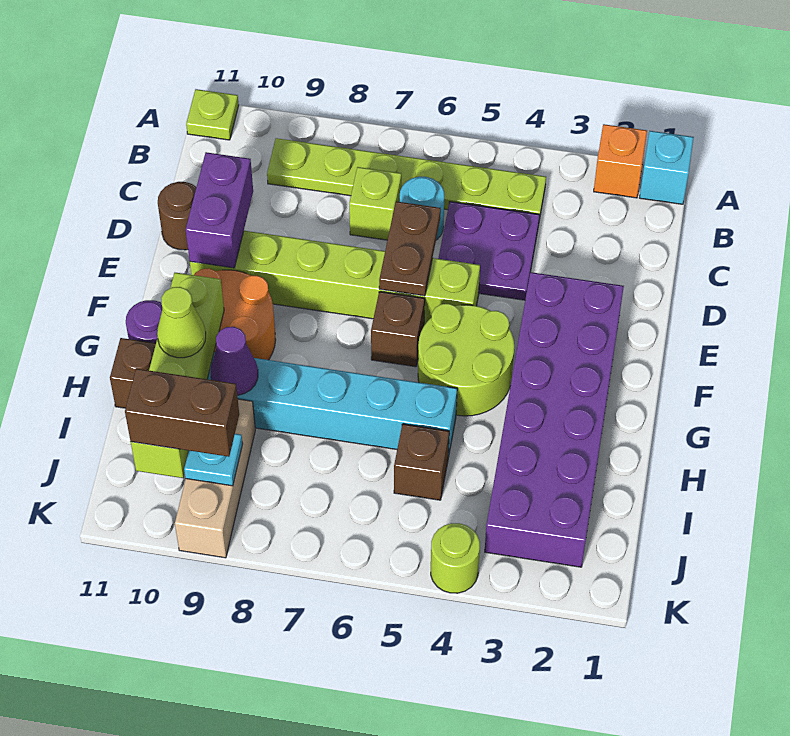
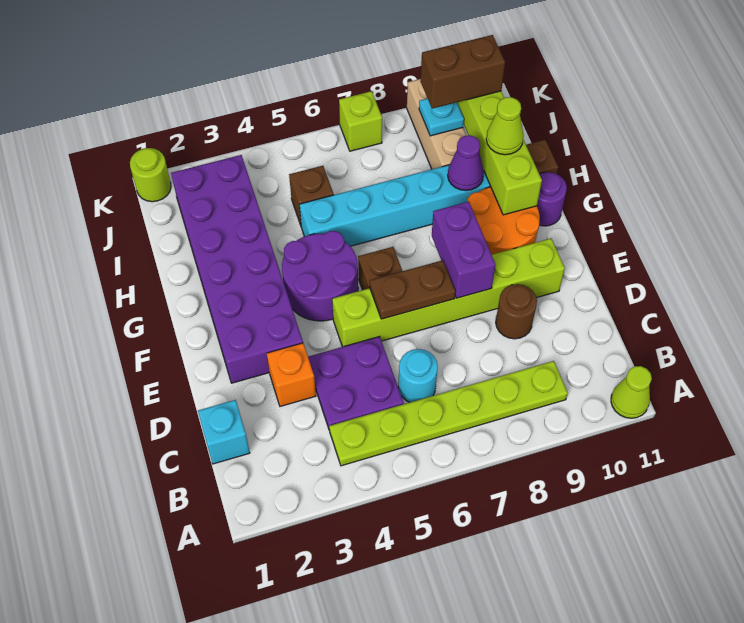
cyan 1x1 brick [639,131,694,204] -> cyan 1x1 brick moved to [198,400,250,464]
orange 1x1 brick [594,124,647,198] -> orange 1x1 brick moved to [267,343,316,406]
lime 1x1 plate [186,89,239,140] -> lime 1x1 cone [611,366,652,418]
lime 1x1 brick [349,167,401,240] -> lime 1x1 brick moved to [339,91,382,151]
brown 1x2 plate [379,201,441,296] -> brown 1x2 plate turned to [370,260,455,319]
purple 1x2 brick [186,152,253,268] -> purple 1x2 brick moved to [432,202,495,298]
brown 1x1 round brick [158,182,196,250] -> brown 1x1 round brick moved to [496,284,537,339]
lime 2x2 round brick [418,304,514,416] -> purple 2x2 round brick [282,231,358,321]
lime 1x1 round brick [431,523,480,593] -> lime 1x1 round brick moved to [130,148,171,202]

